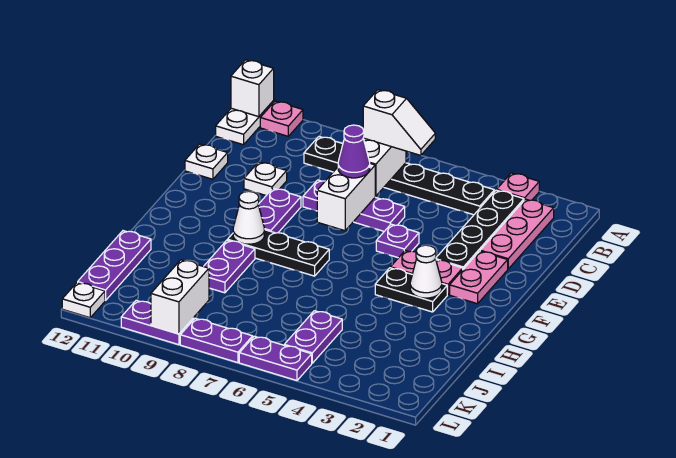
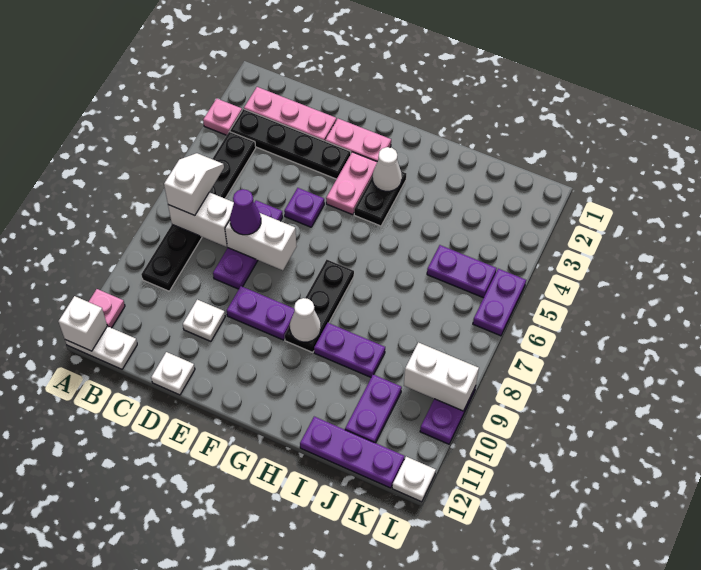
purple 1x2 plate [180,318,253,363] -> purple 1x2 plate moved to [345,375,402,443]

